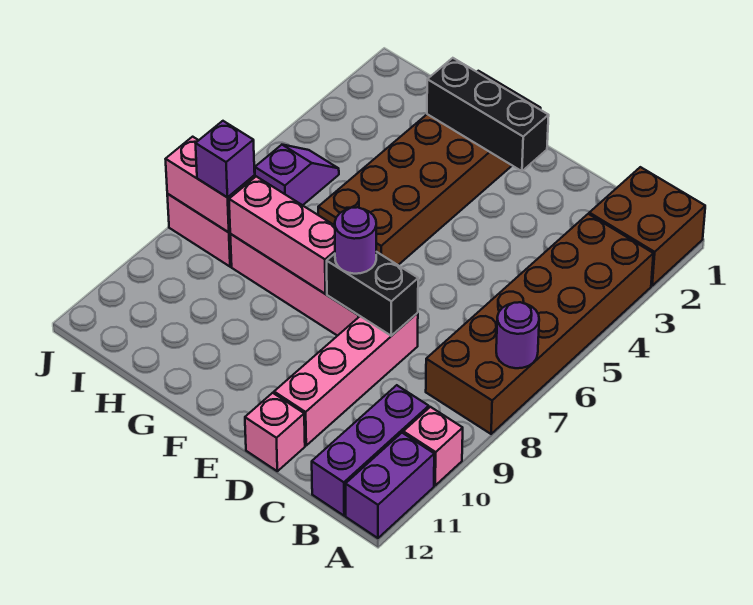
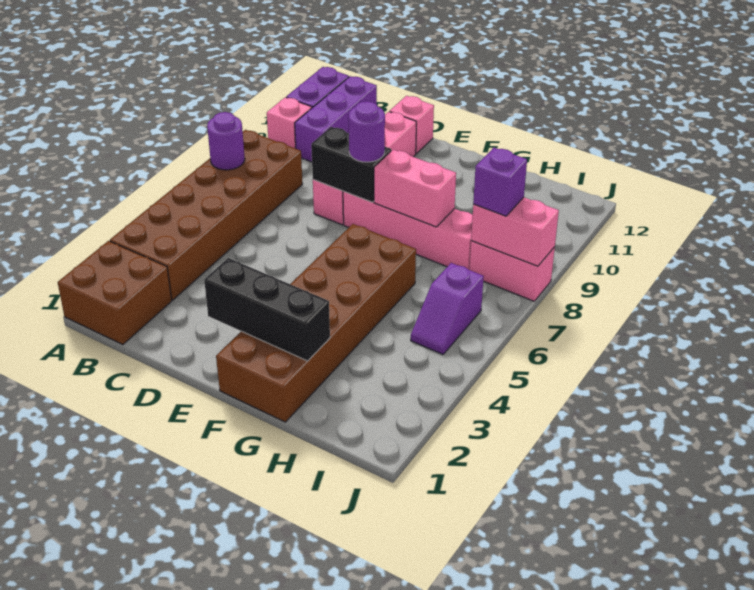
pink 1x3 brick [229,176,335,294] -> pink 1x2 brick [374,150,456,227]

